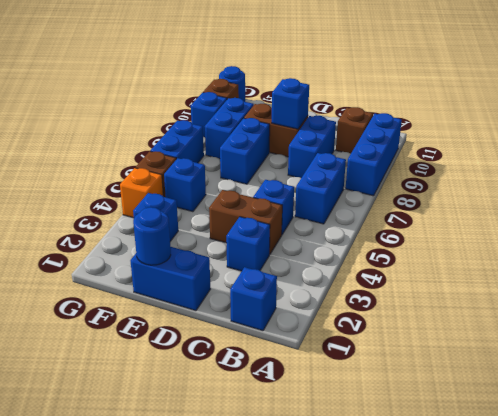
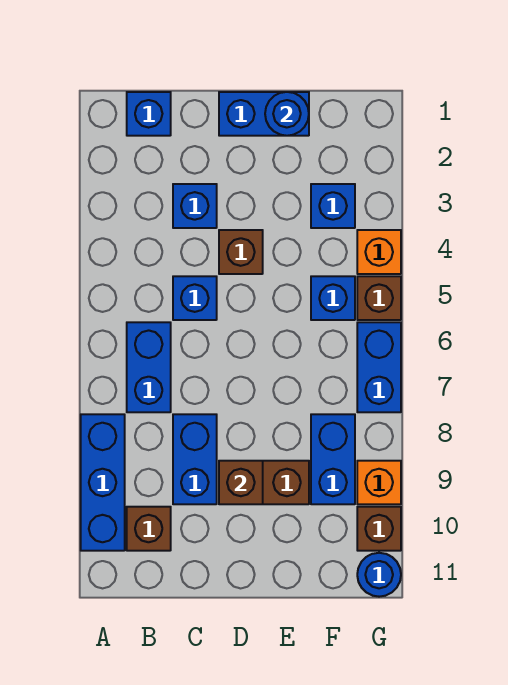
brown 1x2 brick [209,190,282,255] -> brown 1x1 brick [219,230,263,274]
blue 1x1 brick [272,78,309,129] -> brown 1x1 brick [219,461,263,504]
blue 1x2 brick [220,118,270,184] -> none
blue 1x1 brick [191,92,227,137] -> orange 1x1 brick [357,461,401,504]

